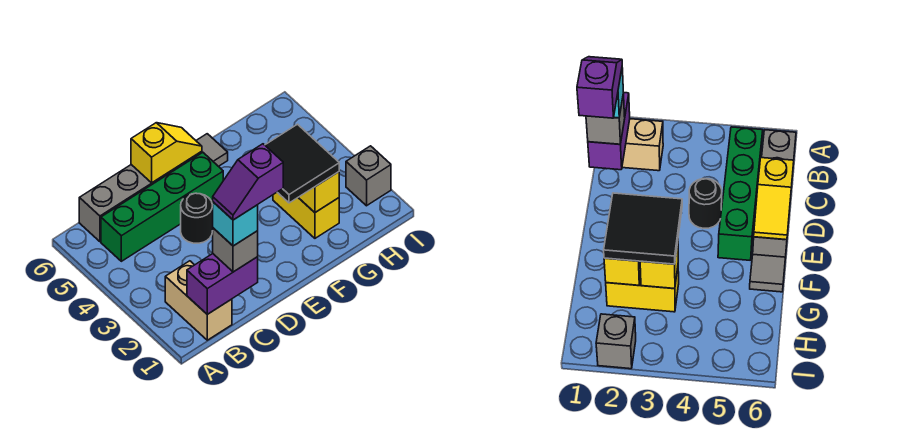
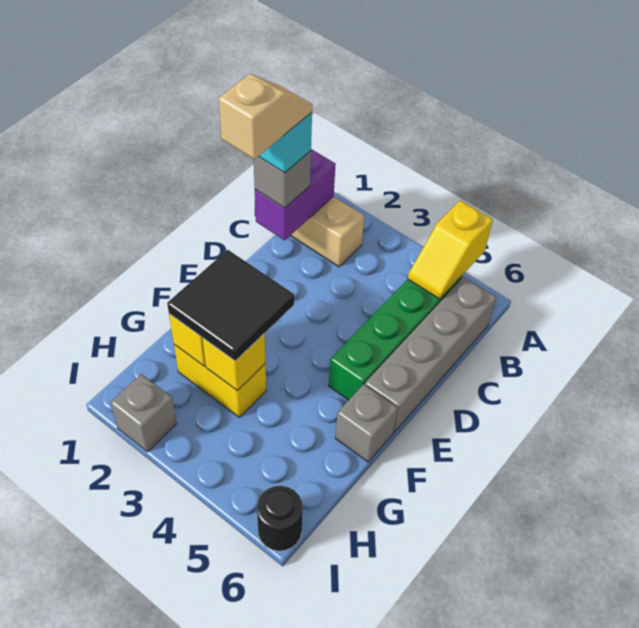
purple 1x2 slope [213,144,283,220] -> tan 1x2 slope [219,74,312,159]
black 1x1 round brick [181,193,213,243] -> black 1x1 round brick moved to [257,486,303,551]
yellow 1x2 slope [131,123,202,183] -> yellow 1x2 slope moved to [408,200,493,299]
grey 1x1 tile [196,134,228,166] -> grey 1x1 brick [335,384,398,462]

